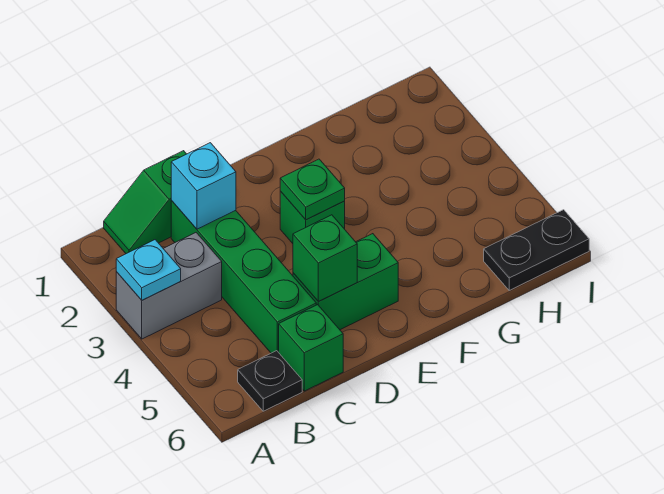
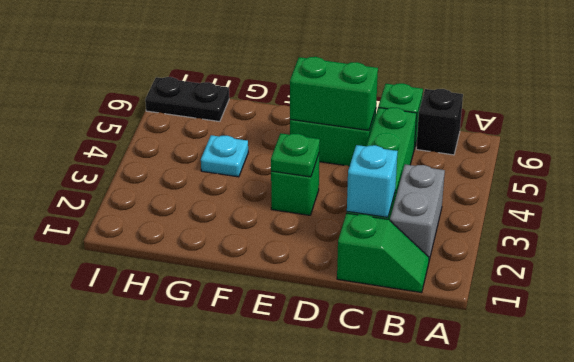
grey 1x2 brick [116,233,222,339] -> grey 1x2 brick turned to [390,164,445,260]
cyan 1x1 plate [116,240,181,300] -> cyan 1x1 plate moved to [201,135,248,177]
black 1x1 plate [238,351,302,411] -> black 1x1 brick [416,89,463,155]
green 1x1 brick [293,215,357,302] -> green 1x2 brick [290,57,378,130]

